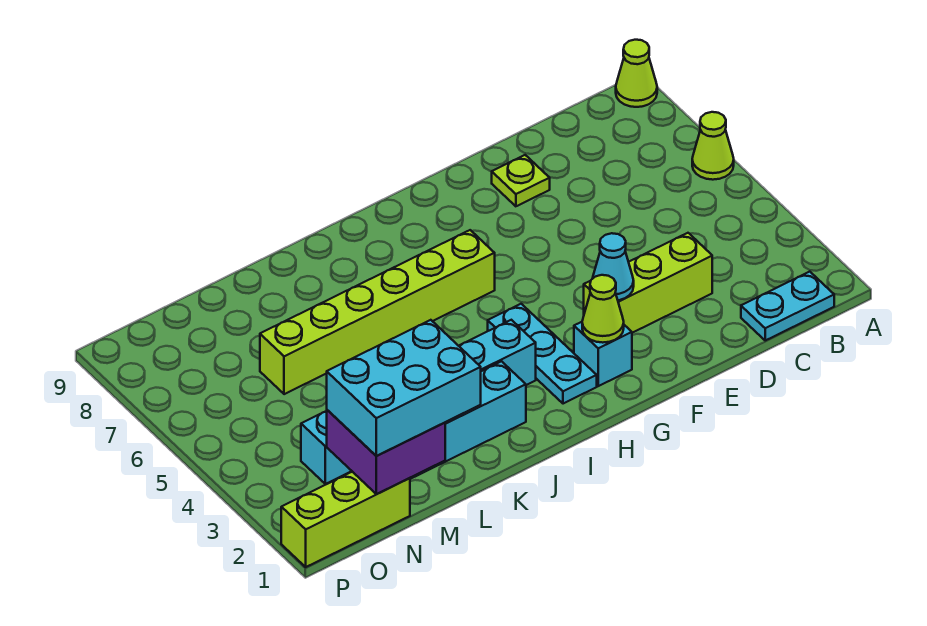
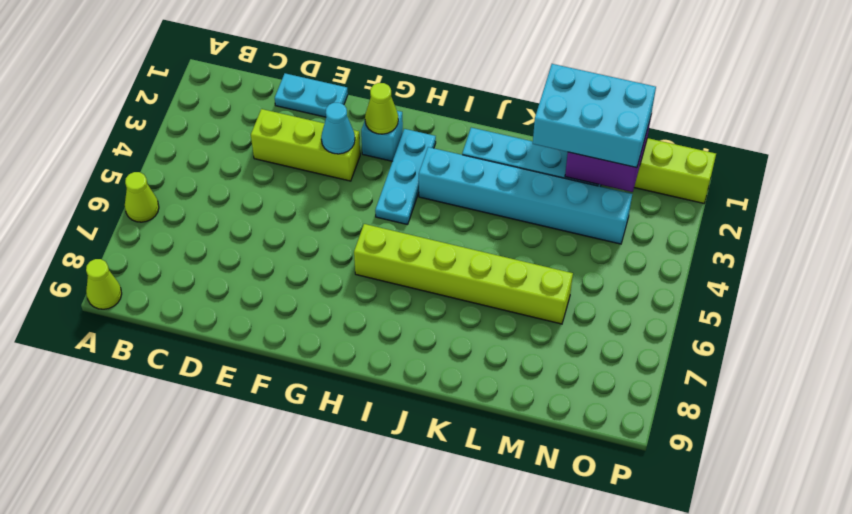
cyan 1x2 plate [741,272,834,340] -> cyan 1x2 plate moved to [275,73,348,117]
lime 1x1 plate [492,155,550,206] -> none

